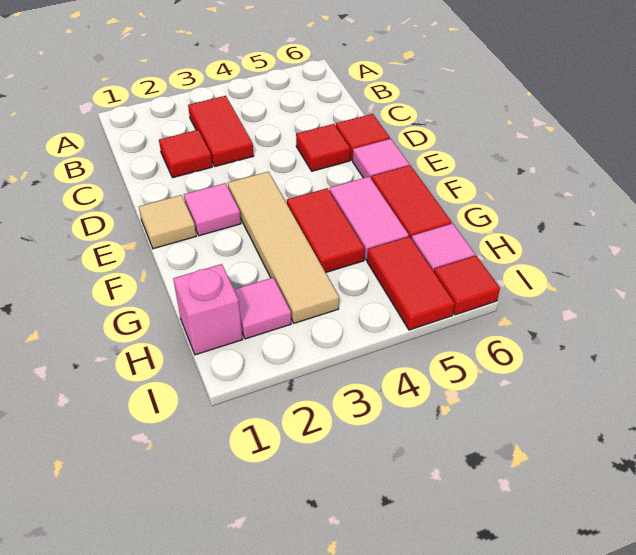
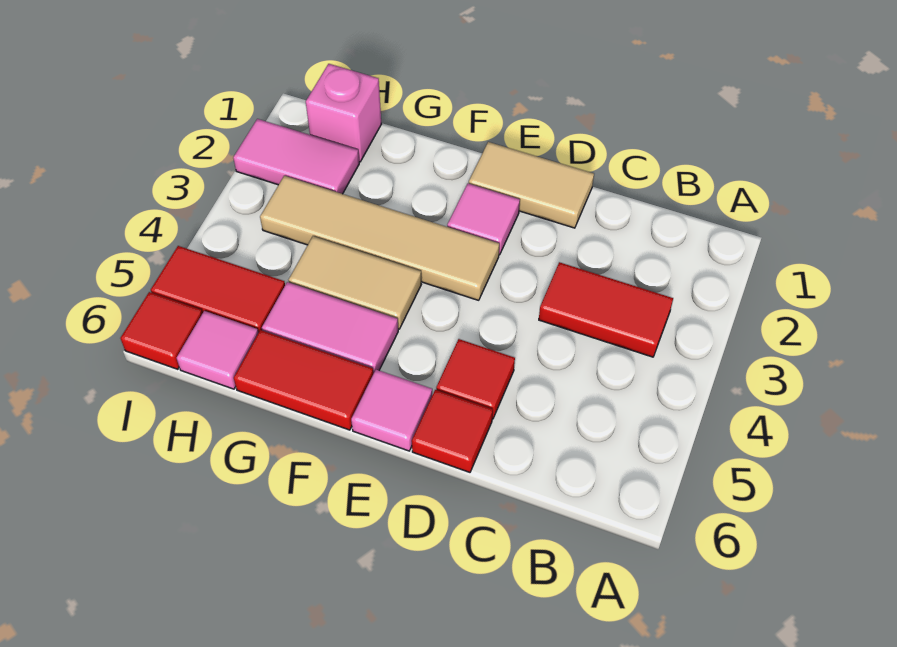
red 1x1 tile [159,130,212,178] -> none
tan 1x1 tile [139,195,196,249] -> tan 1x2 tile [469,142,594,228]
red 1x2 tile [287,188,365,273] -> tan 1x2 tile [288,236,421,329]
pink 1x1 tile [234,278,291,339] -> pink 1x2 tile [233,119,359,194]

